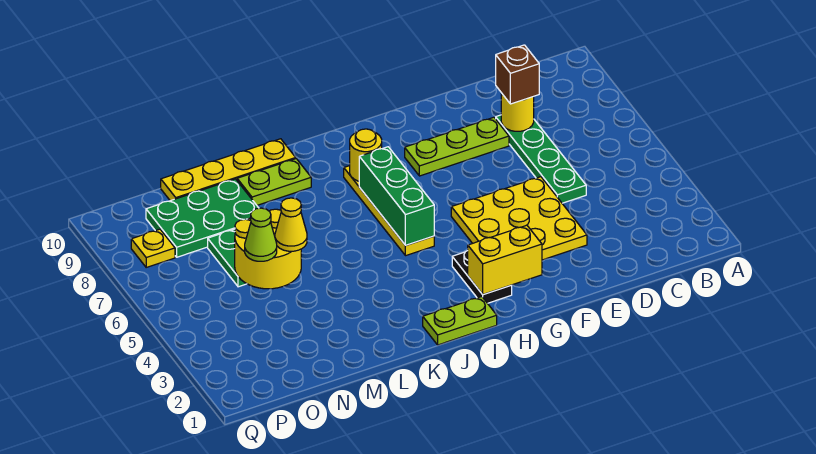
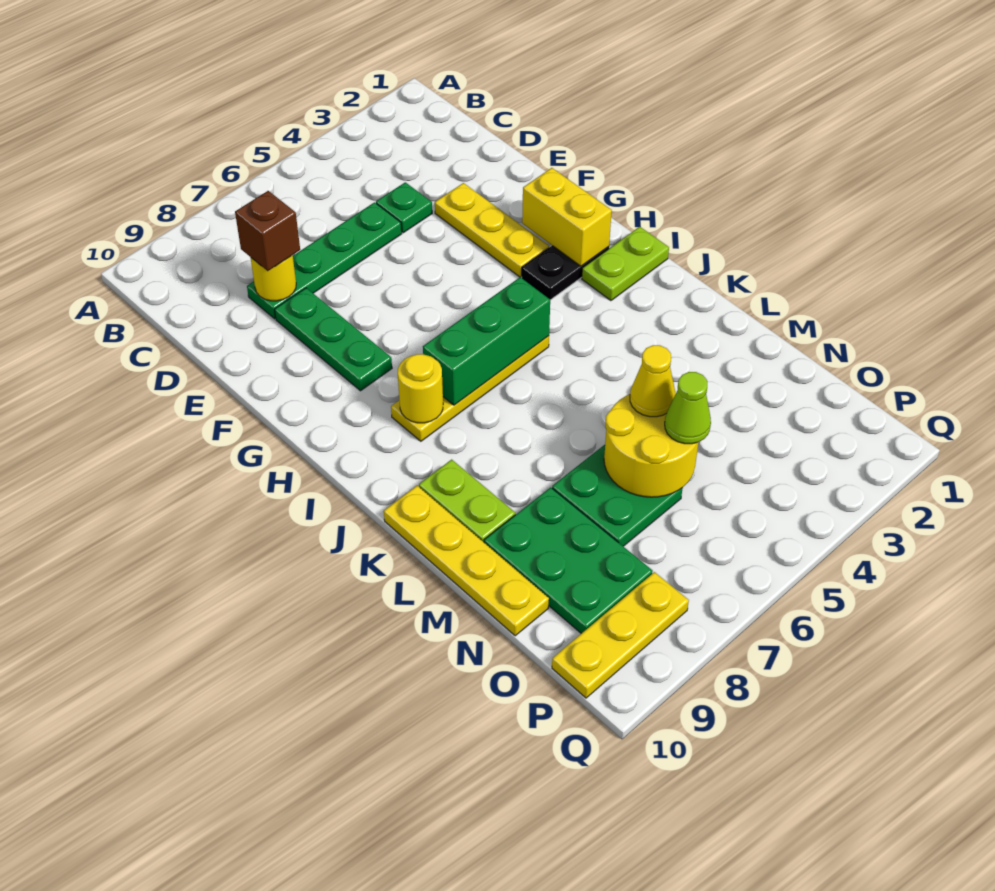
none -> green 1x1 plate [376,182,432,233]
yellow 3x3 plate [451,177,587,260] -> yellow 1x3 plate [435,183,549,277]
lime 1x3 plate [405,117,509,176] -> green 1x3 plate [274,288,392,391]
lime 1x2 plate [423,297,497,345] -> lime 1x2 plate turned to [582,227,669,301]
yellow 1x1 plate [131,229,175,267] -> yellow 1x3 plate [552,572,689,698]

